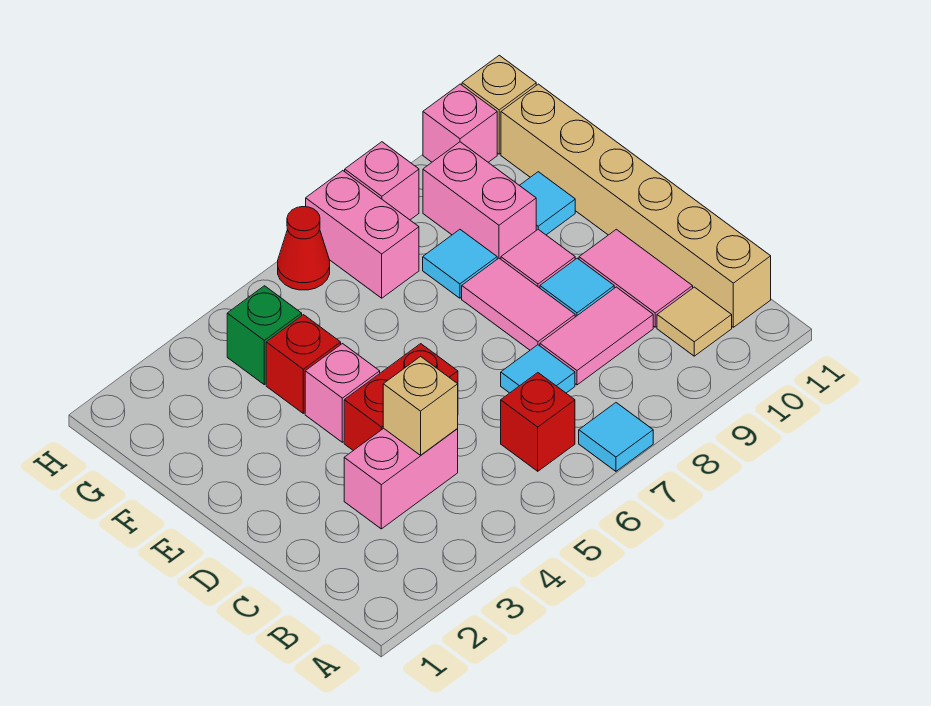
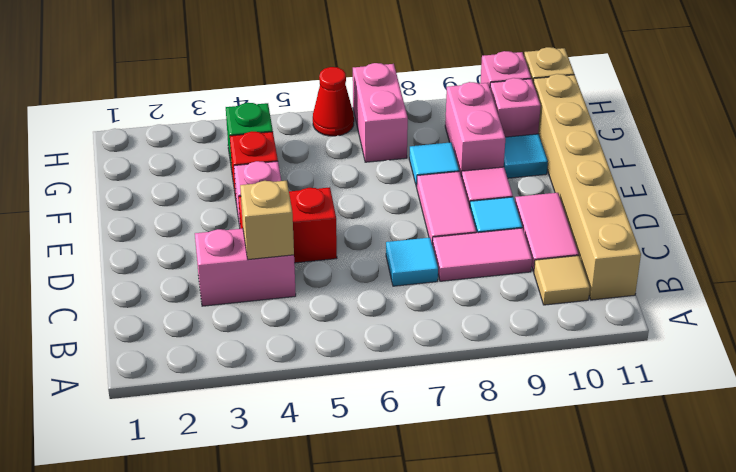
cyan 1x1 tile [579,403,653,471] -> none
red 1x1 brick [501,373,575,471] -> none
pink 1x1 brick [345,142,419,220] -> pink 1x1 brick moved to [490,78,541,137]

